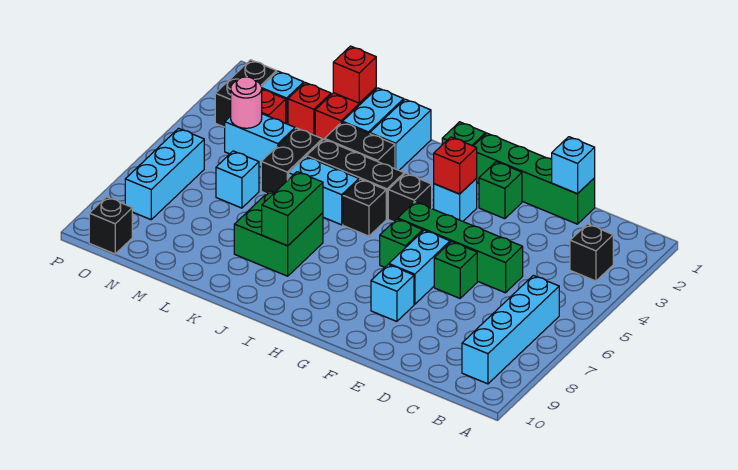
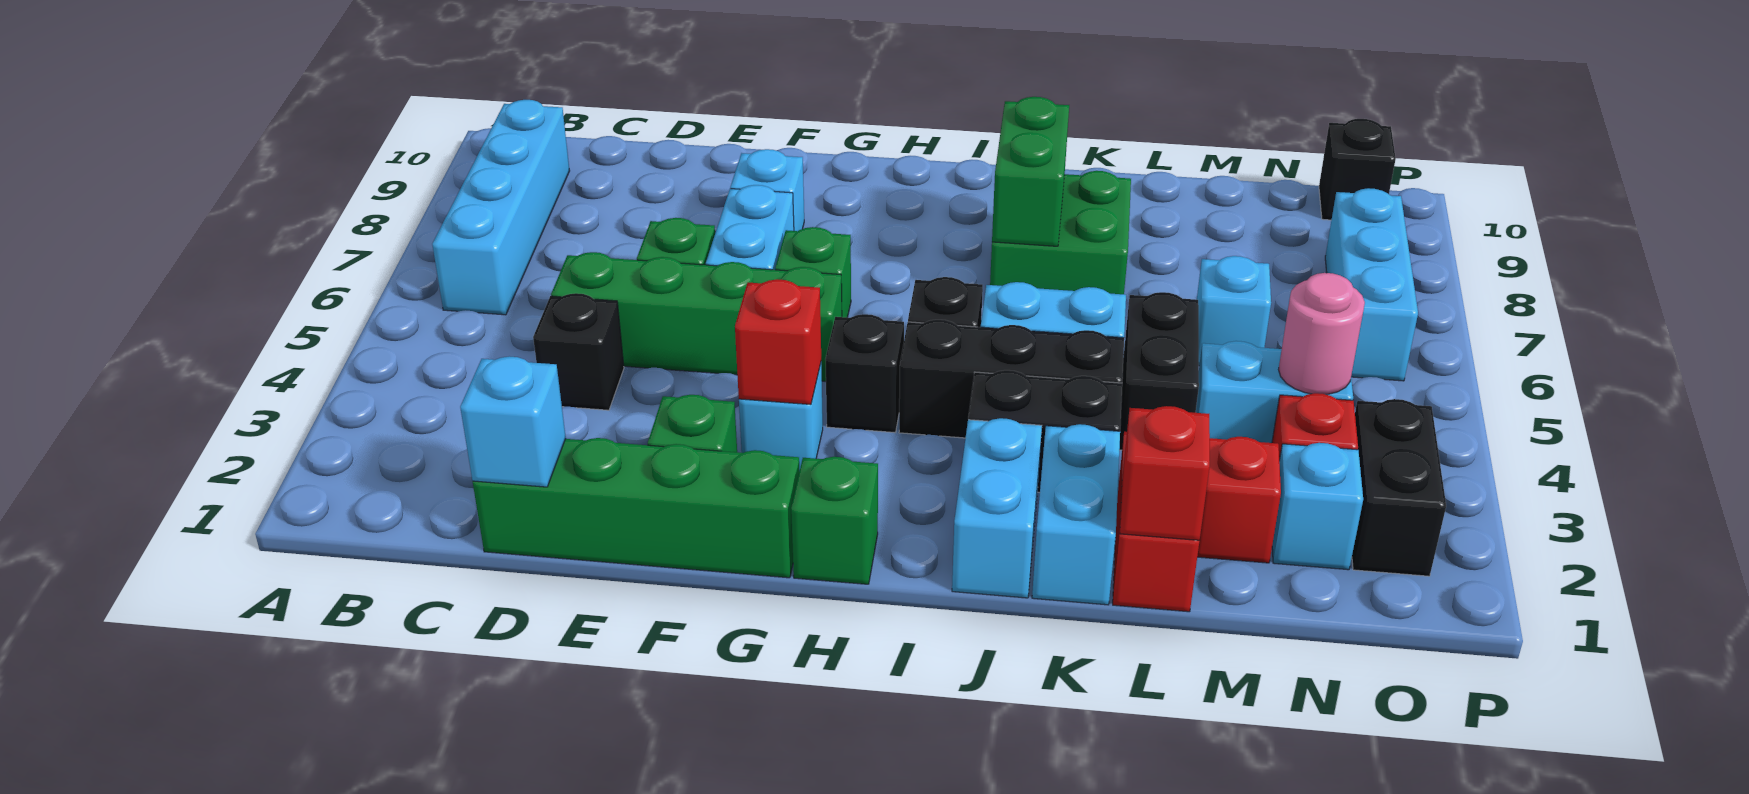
black 1x1 brick [570,224,613,281] -> black 1x1 brick moved to [533,293,624,410]

